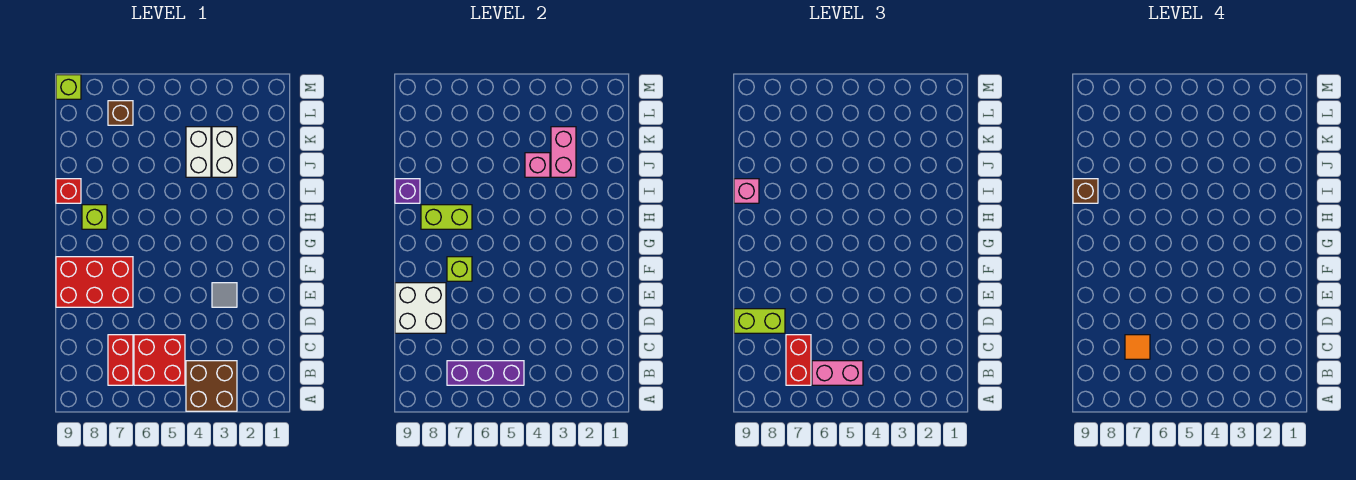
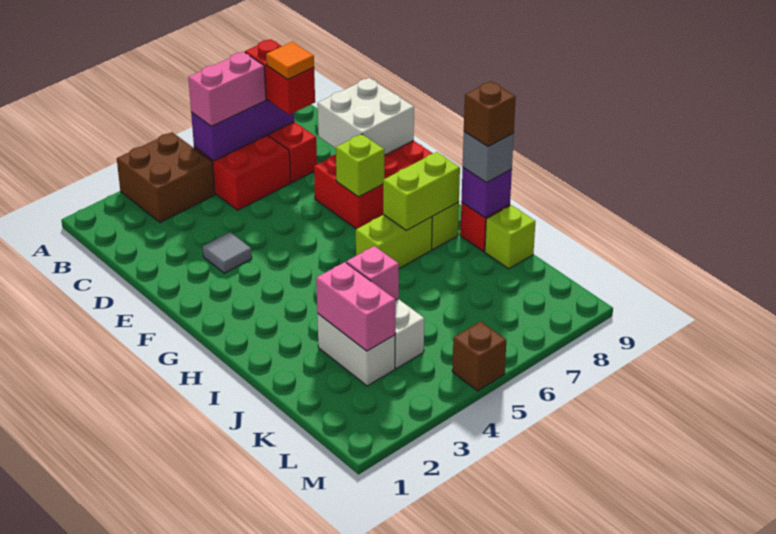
lime 1x2 brick [734,309,785,333] -> lime 1x2 brick moved to [356,215,432,268]
pink 1x1 brick [734,179,759,203] -> grey 1x1 brick [463,132,514,182]
brown 1x1 brick [108,101,133,125] -> brown 1x1 brick moved to [452,321,506,391]
lime 1x1 brick [56,75,81,99] -> lime 1x1 brick moved to [485,205,536,269]

